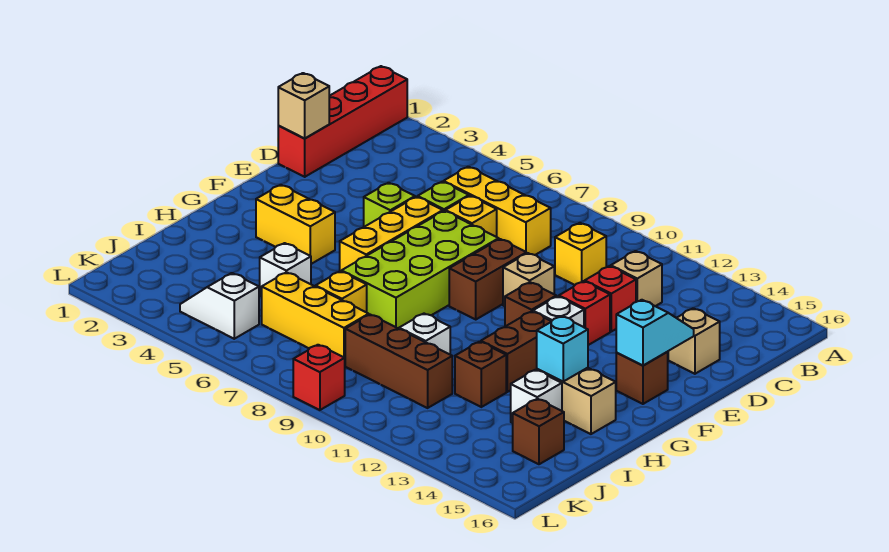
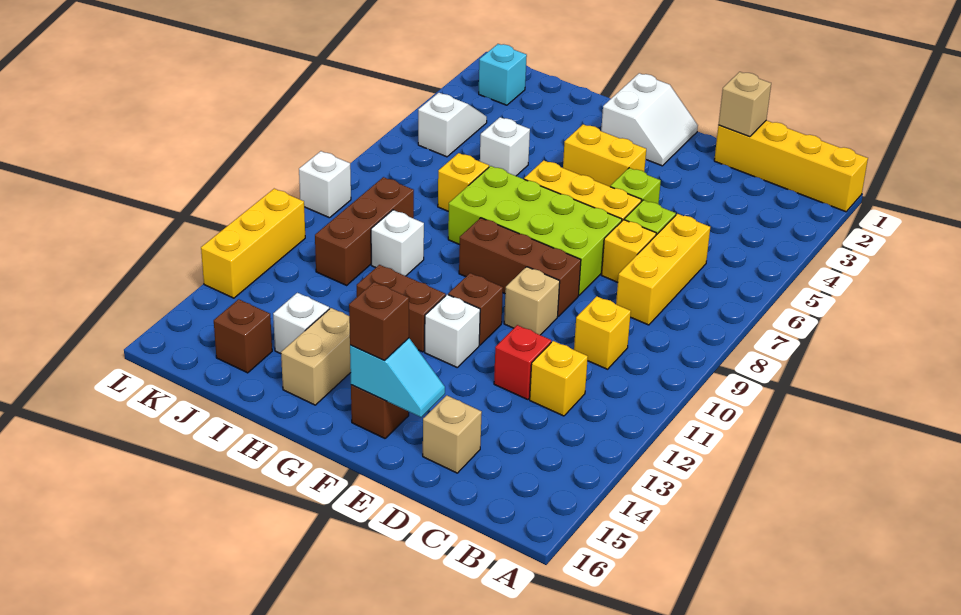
red 1x4 brick [278,66,407,177] -> yellow 1x4 brick [714,120,868,212]
tan 1x1 brick [611,251,662,306] -> yellow 1x1 brick [530,341,588,416]
brown 1x2 brick [449,239,526,319] -> brown 1x3 brick [459,218,581,316]
red 1x1 brick [559,281,610,345] -> none
none -> white 2x2 slope [601,73,698,166]
yellow 1x2 brick [256,185,335,264] -> yellow 1x2 brick turned to [563,124,646,187]
cyan 1x1 brick [537,316,588,381] -> cyan 1x1 brick moved to [479,44,527,105]
brown 1x1 brick [455,342,506,407] -> brown 1x1 brick moved to [349,282,409,360]
yellow 1x3 brick [262,272,369,358] -> yellow 1x3 brick moved to [201,189,305,298]
red 1x1 brick [293,345,345,410] -> white 1x1 brick [299,151,351,218]

